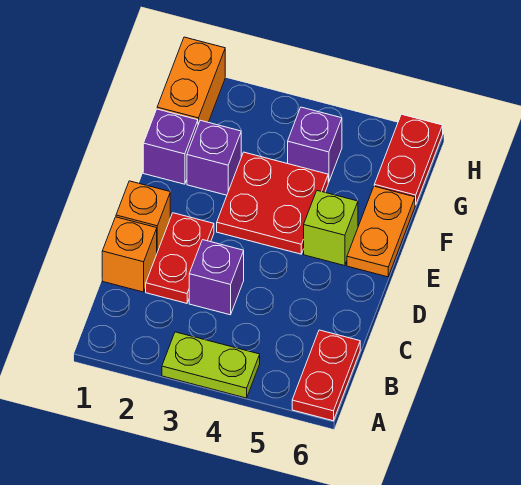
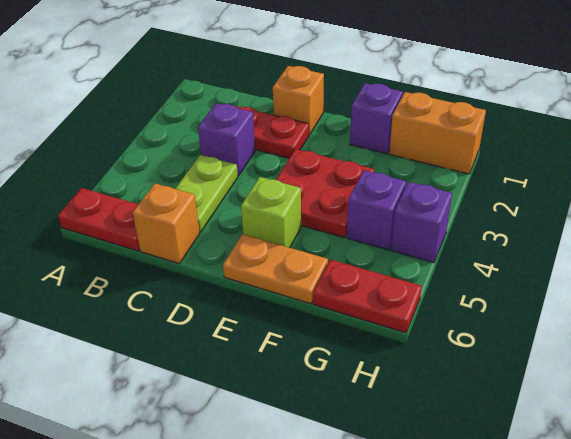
lime 1x2 plate [162,332,260,398] -> lime 1x2 plate moved to [175,155,238,232]
orange 1x1 brick [102,217,157,292] -> orange 1x1 brick moved to [133,184,200,264]
purple 1x1 brick [187,120,241,195] -> purple 1x1 brick moved to [391,182,452,263]

